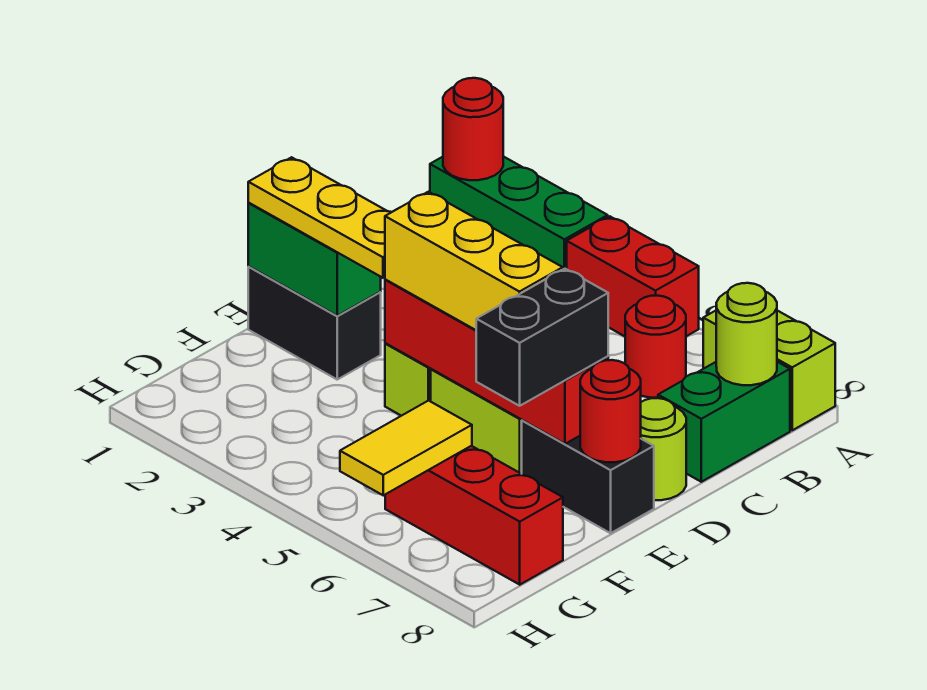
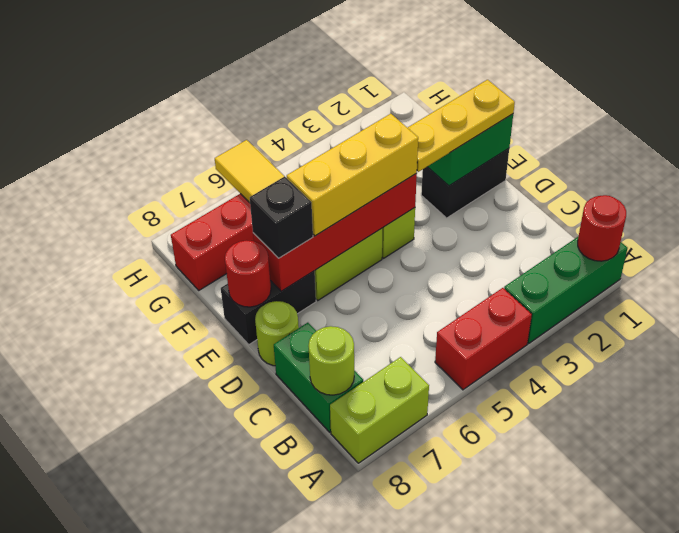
red 1x1 round brick [625,296,686,398] -> none
black 1x2 brick [476,269,608,406] -> black 1x1 brick [250,176,313,258]

